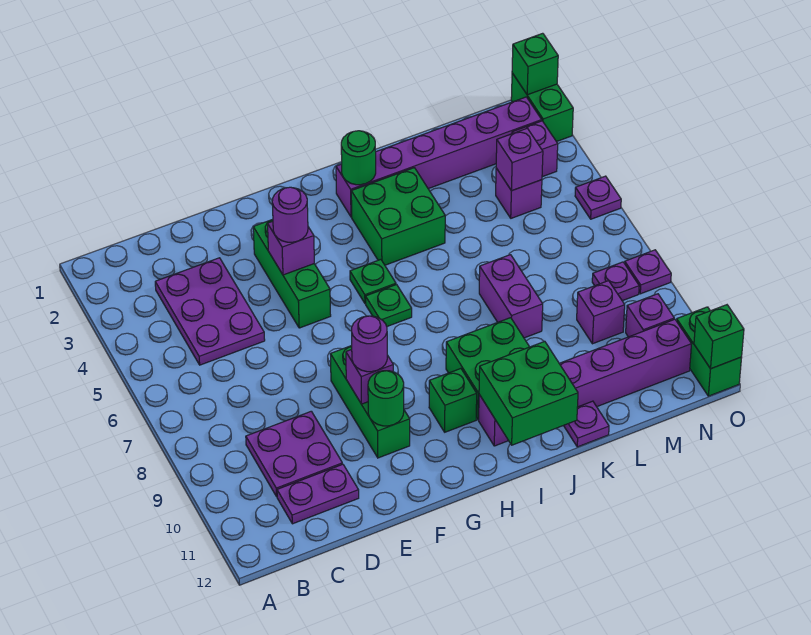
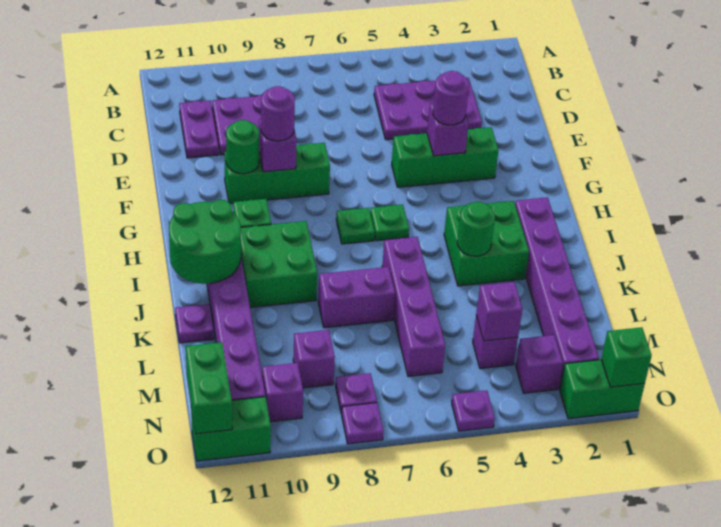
green 1x1 plate [350,260,396,303] -> green 1x1 plate moved to [336,208,375,244]
green 1x1 round brick [341,131,376,185] -> green 1x1 round brick moved to [457,202,495,256]
green 2x2 brick [479,341,578,445] -> green 2x2 round brick [169,200,241,284]
none -> purple 1x4 brick [382,237,445,376]
green 1x1 brick [694,305,744,369] -> green 1x2 brick [186,342,232,434]

